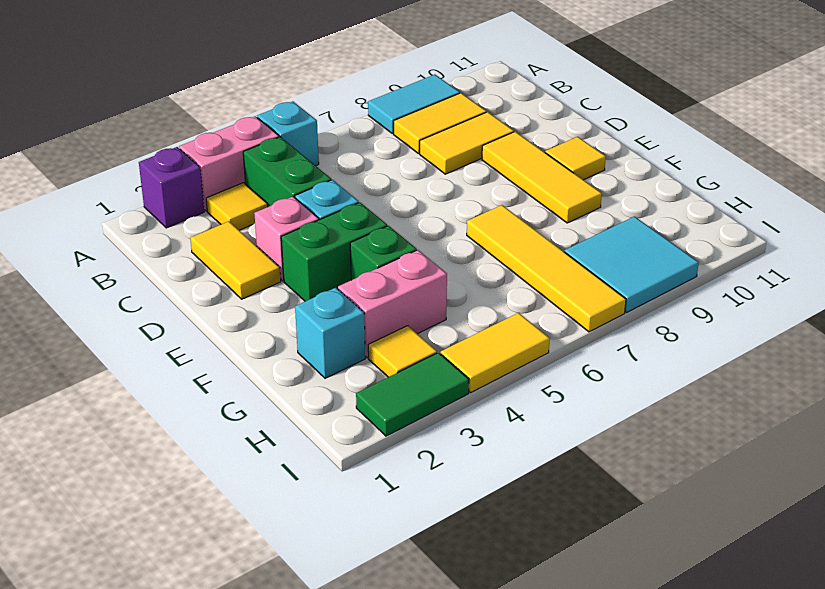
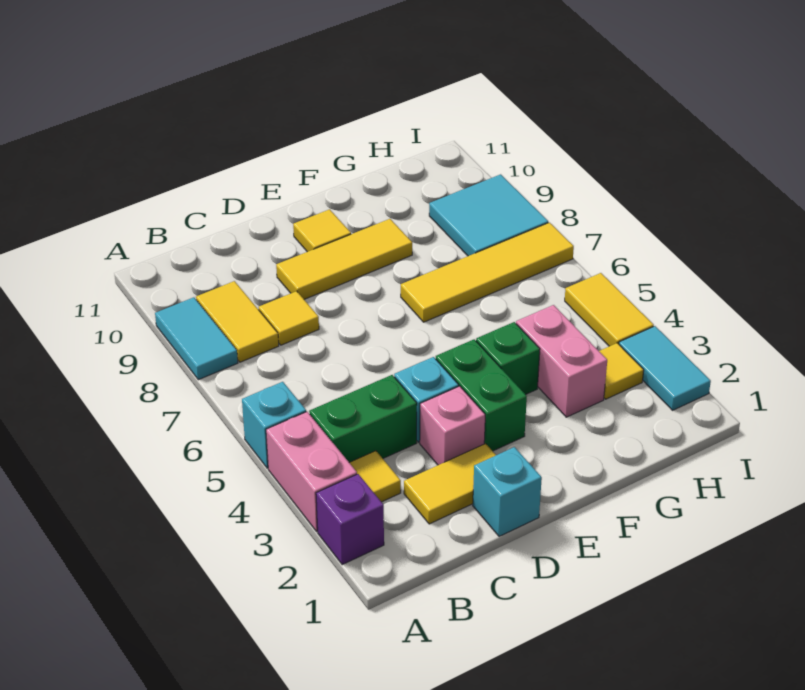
yellow 1x2 tile [420,112,514,174] -> yellow 1x1 tile [259,291,319,345]
cyan 1x1 brick [295,288,365,378] -> cyan 1x1 brick moved to [473,447,542,536]
green 1x2 tile [356,353,469,436] -> cyan 1x2 tile [619,326,711,410]

